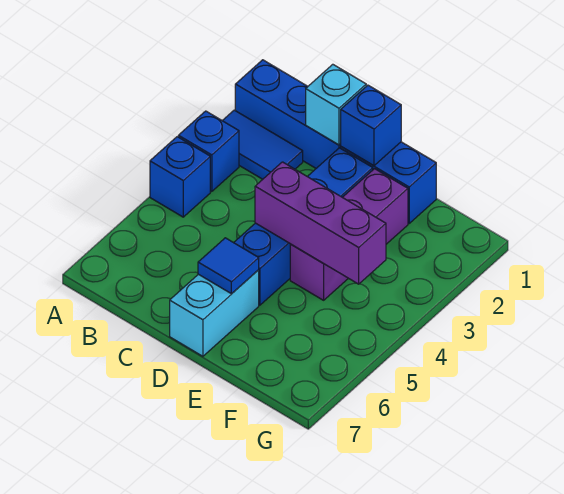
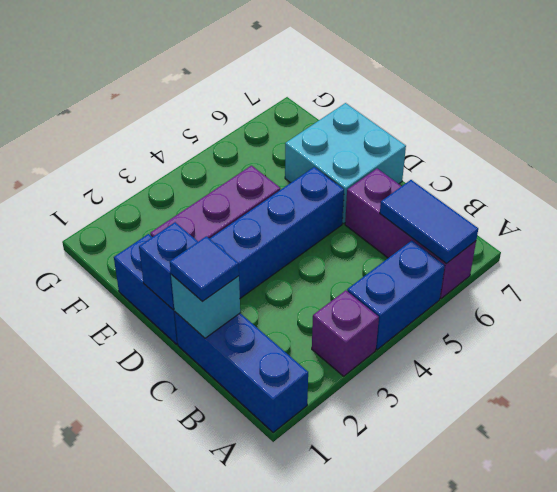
blue 1x2 tile [222,110,303,179] -> blue 1x2 tile moved to [380,180,478,263]
blue 1x1 brick [178,111,239,192] -> purple 1x1 brick [312,290,379,376]
blue 1x1 brick [150,137,210,217] -> blue 1x2 brick [347,241,445,350]
purple 1x3 brick [255,162,386,284] -> purple 1x3 brick moved to [345,169,476,299]
cyan 1x2 brick [170,270,259,356] -> cyan 2x2 brick [285,103,406,223]
blue 1x1 tile [198,238,259,294] -> blue 1x1 tile moved to [170,236,239,302]

